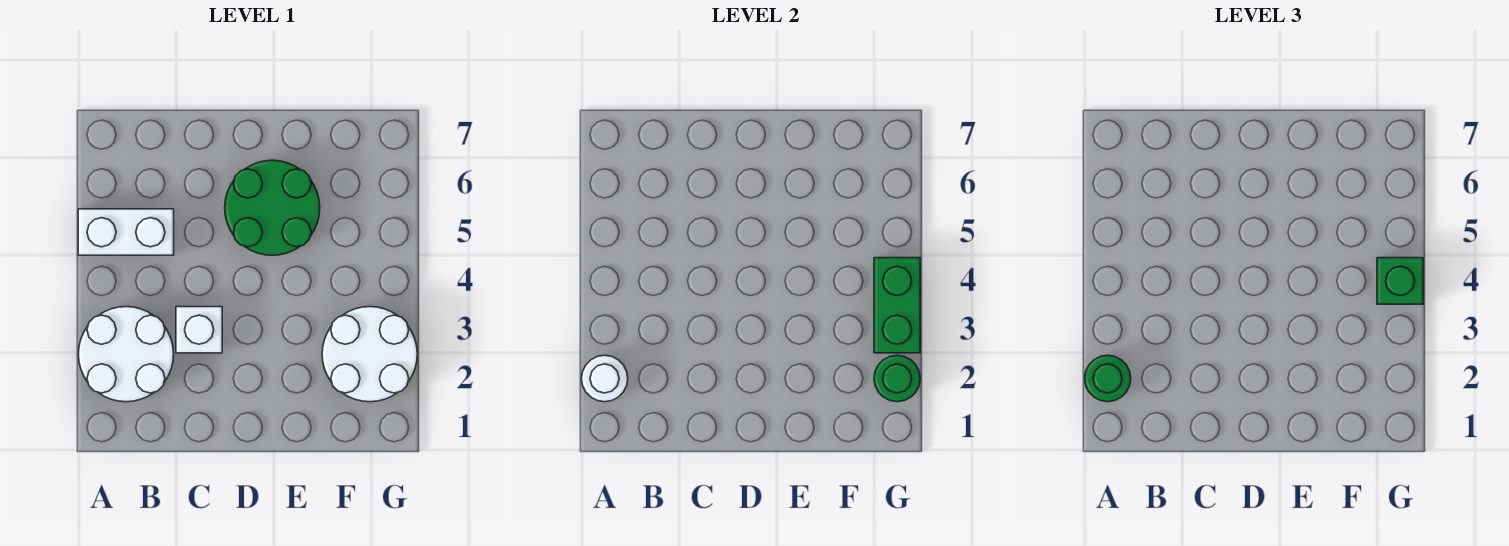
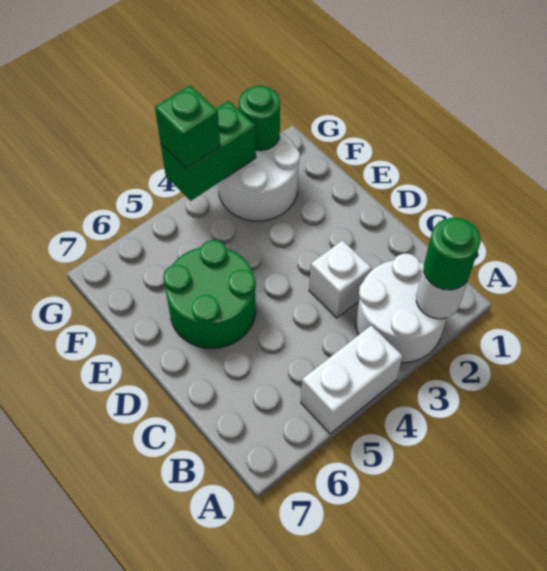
white 1x2 brick [78,209,174,255] -> white 1x2 brick turned to [301,325,402,434]

